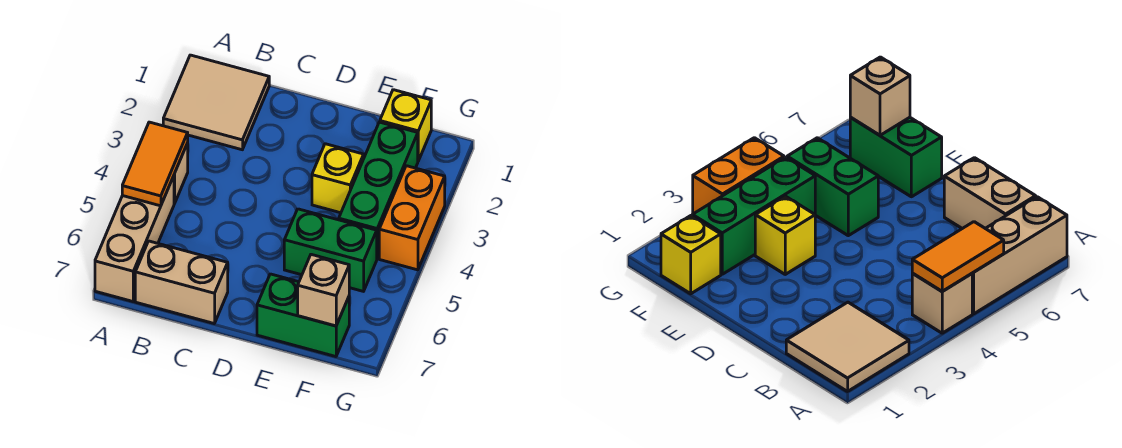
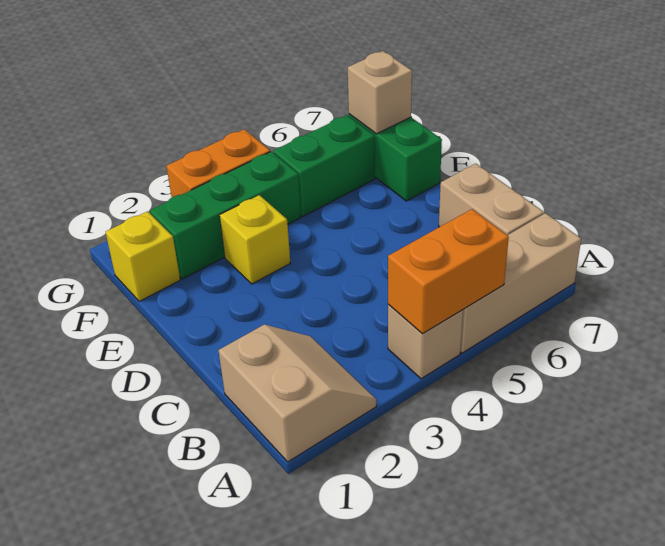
tan 2x2 tile [163,55,269,150] -> tan 2x2 slope [218,325,376,462]
orange 1x2 tile [122,122,188,206] -> orange 1x2 brick [388,209,509,334]
green 1x2 brick [284,209,377,291] -> green 1x2 brick turned to [273,115,375,216]

